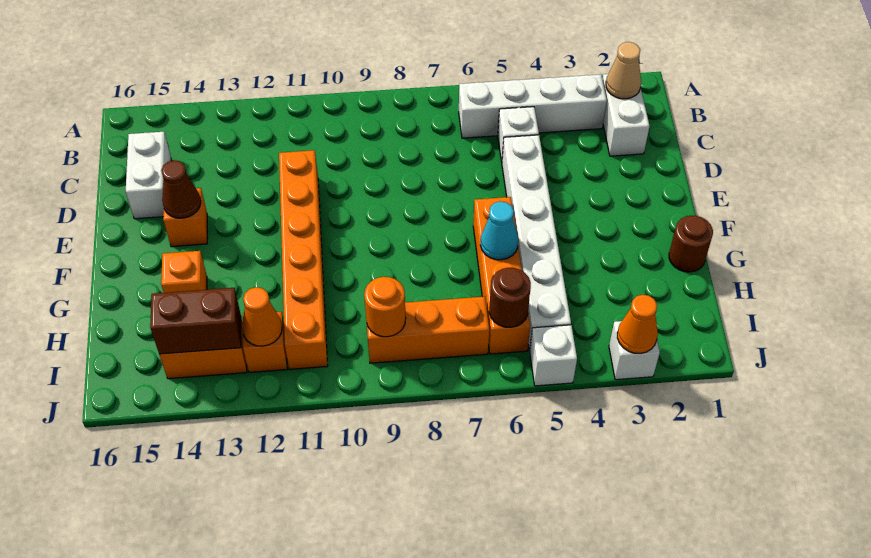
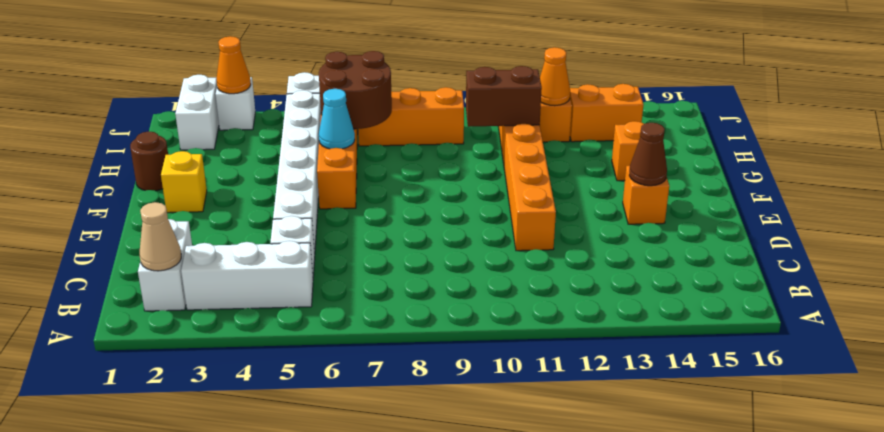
white 1x4 brick [459,74,607,138] -> white 1x3 brick [181,241,313,310]
white 1x2 brick [126,132,171,219] -> white 1x2 brick moved to [175,75,219,150]
none -> yellow 1x1 brick [161,151,207,213]
brown 1x1 round brick [489,268,531,327] -> brown 2x2 round brick [319,51,392,129]
orange 1x1 round brick [364,277,406,337] -> none
brown 1x2 brick [150,288,241,354] -> brown 1x2 brick moved to [466,66,542,127]

